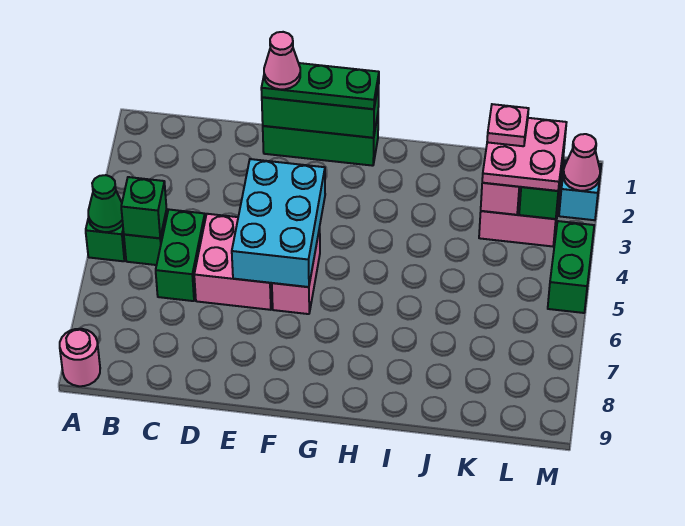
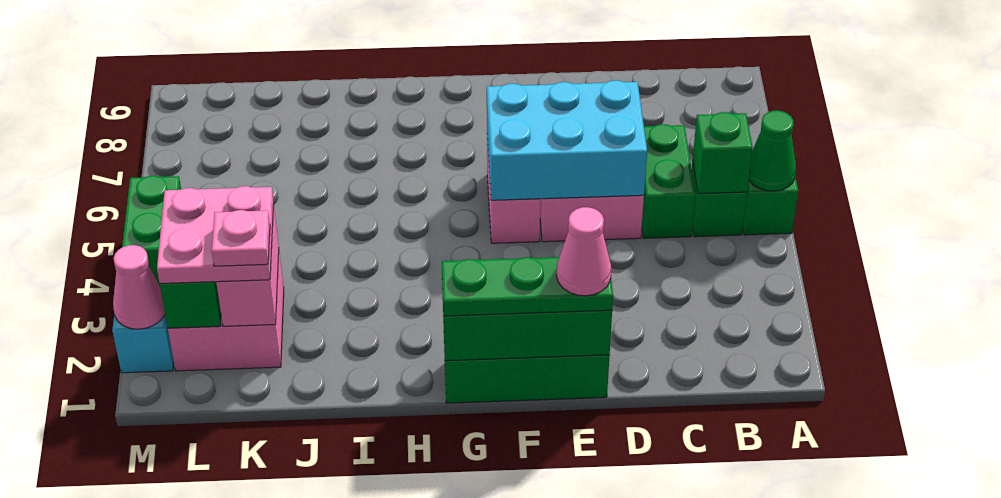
pink 1x1 round brick [60,329,100,386] -> none
cyan 2x3 brick [232,159,325,287] -> cyan 2x3 brick turned to [487,81,647,200]

